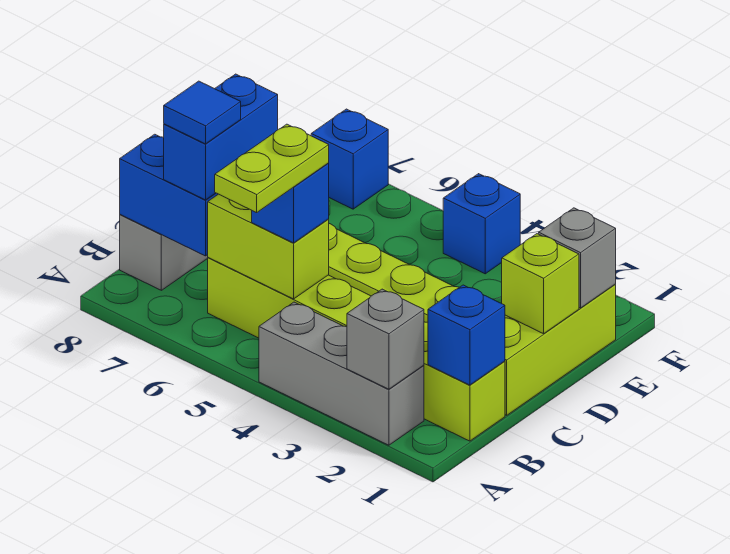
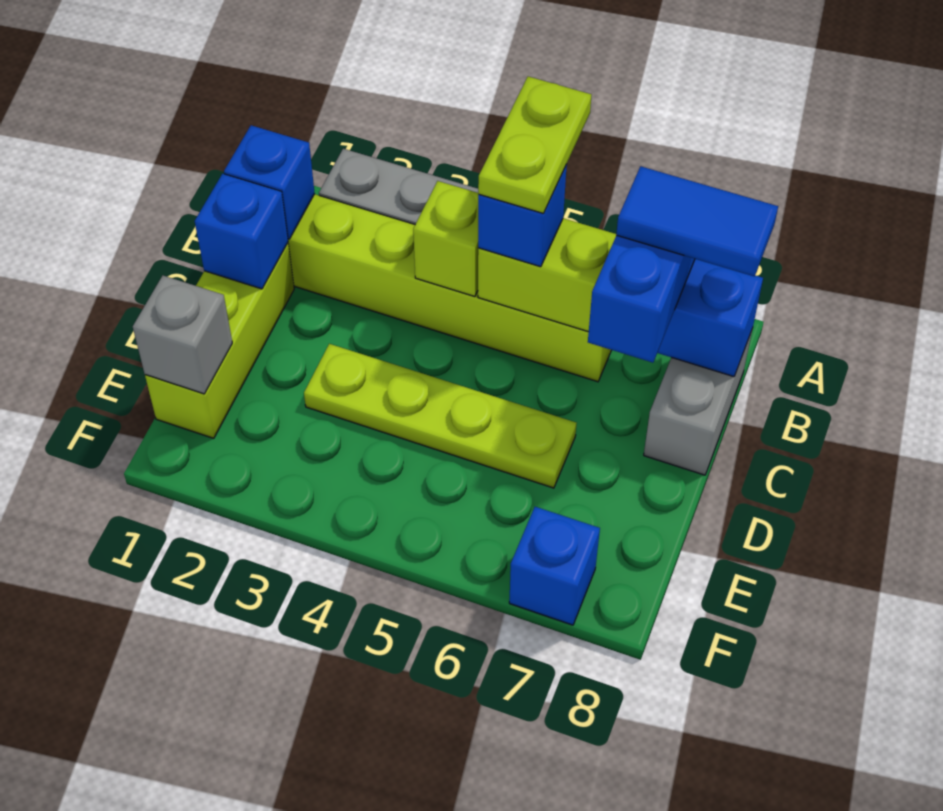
grey 1x1 brick [347,289,424,389] -> none
blue 1x1 tile [164,81,241,144] -> blue 1x2 tile [616,166,778,276]
lime 1x1 brick [502,234,579,334] -> lime 1x1 brick moved to [413,181,479,297]
blue 1x1 brick [443,174,520,274] -> blue 1x1 brick moved to [195,174,288,289]

